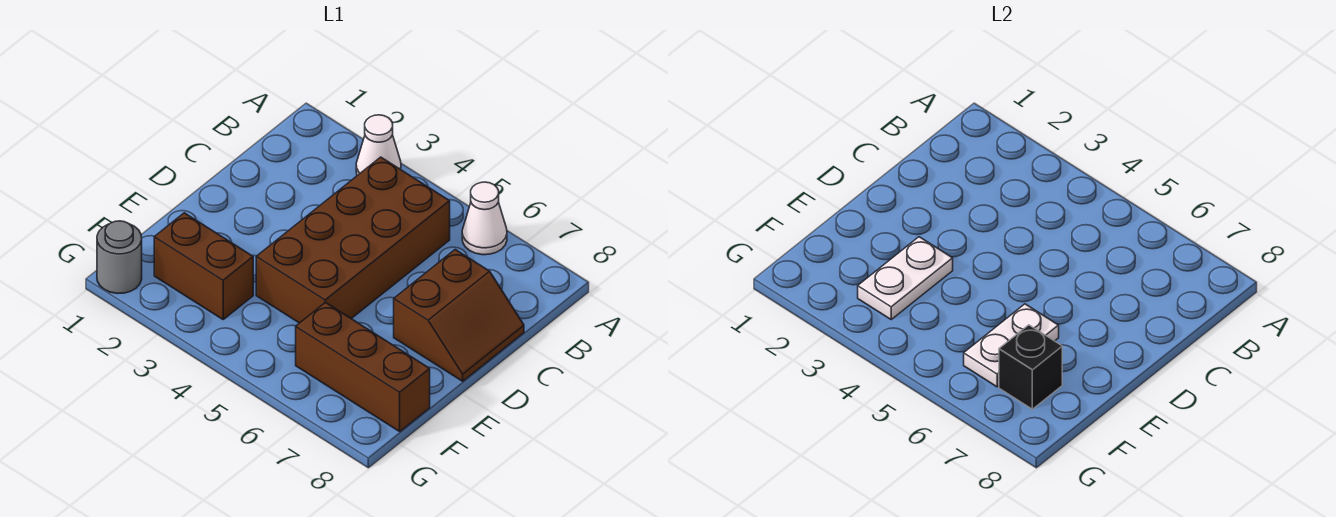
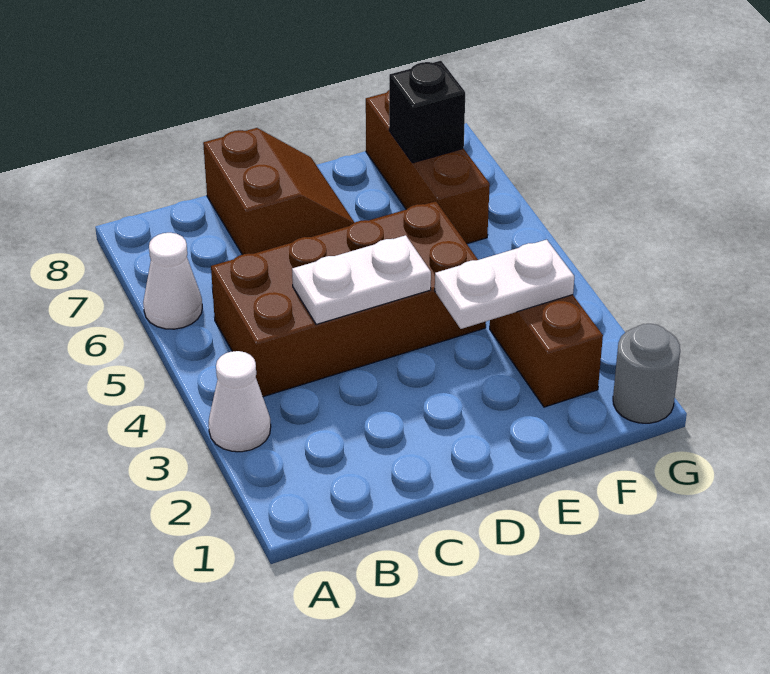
brown 2x2 slope [394,250,524,381] -> brown 2x2 slope turned to [203,128,355,255]
white 1x2 plate [964,304,1059,387] -> white 1x2 plate moved to [292,235,431,324]

